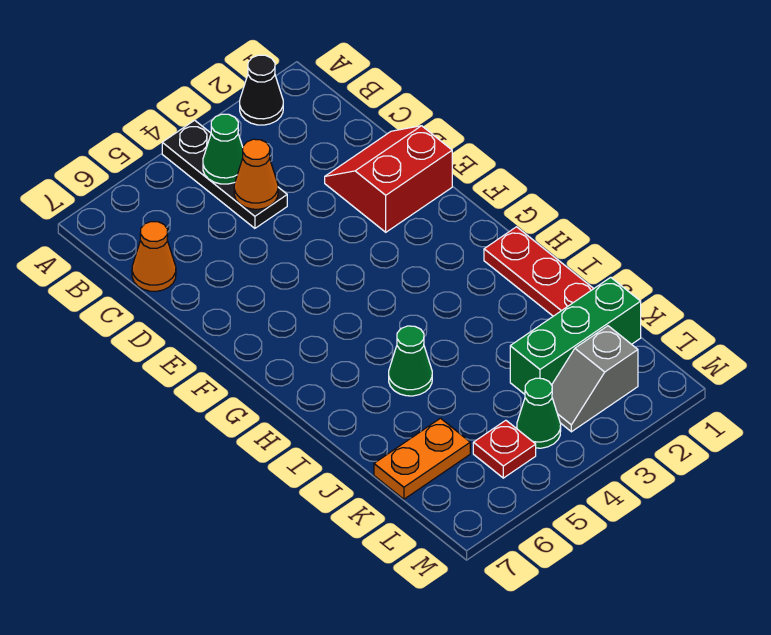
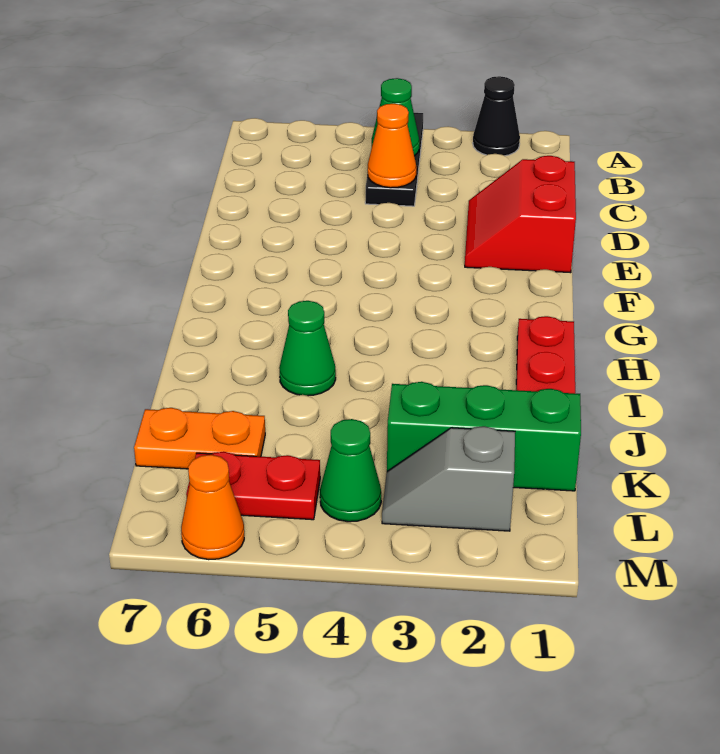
orange 1x1 cone [132,222,176,291] -> orange 1x1 cone moved to [181,455,244,560]
red 2x2 slope [325,126,452,232] -> red 2x2 slope turned to [465,156,576,273]
red 1x1 plate [473,420,536,478] -> red 1x2 plate [186,452,320,520]

